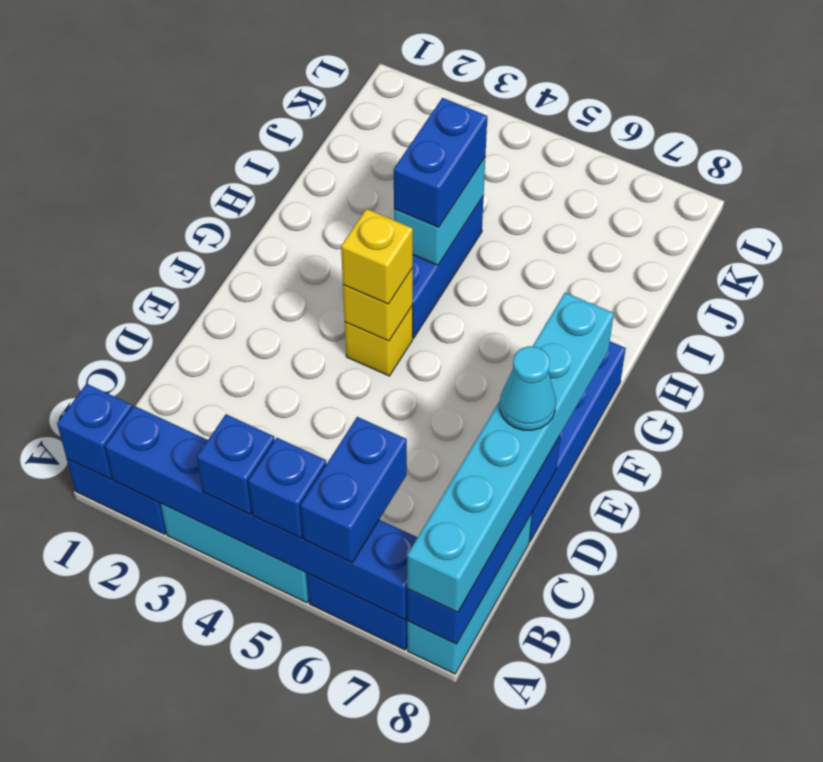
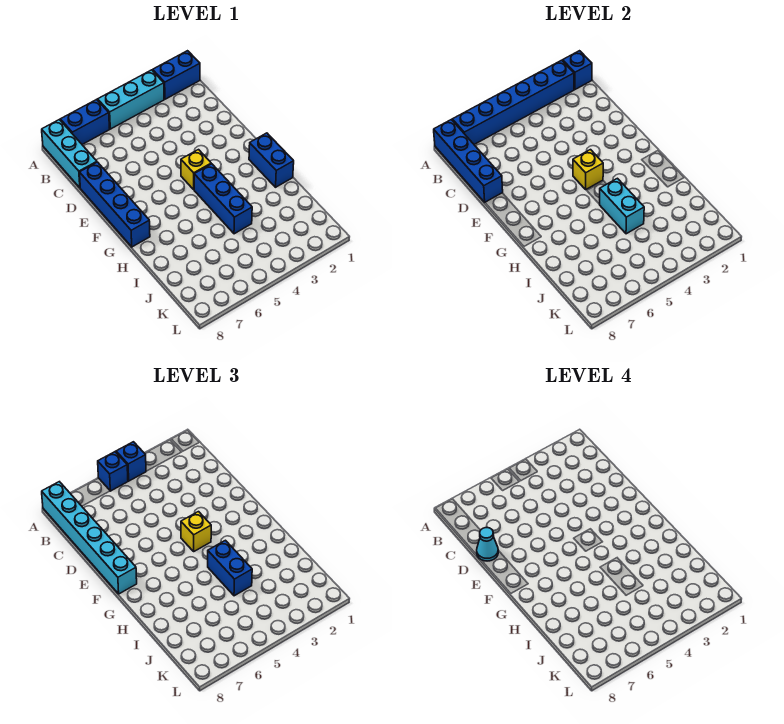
blue 1x2 brick [300,417,407,563] -> blue 1x2 brick moved to [249,133,294,187]

